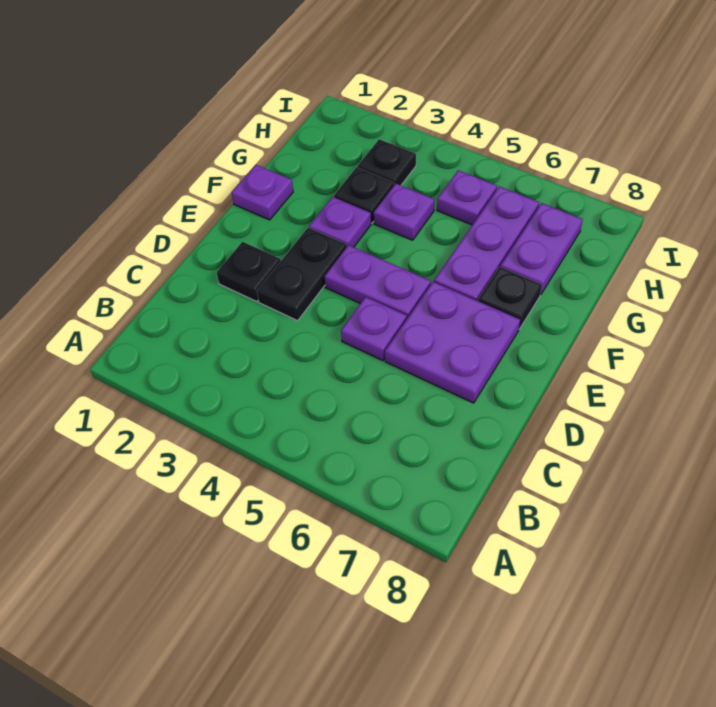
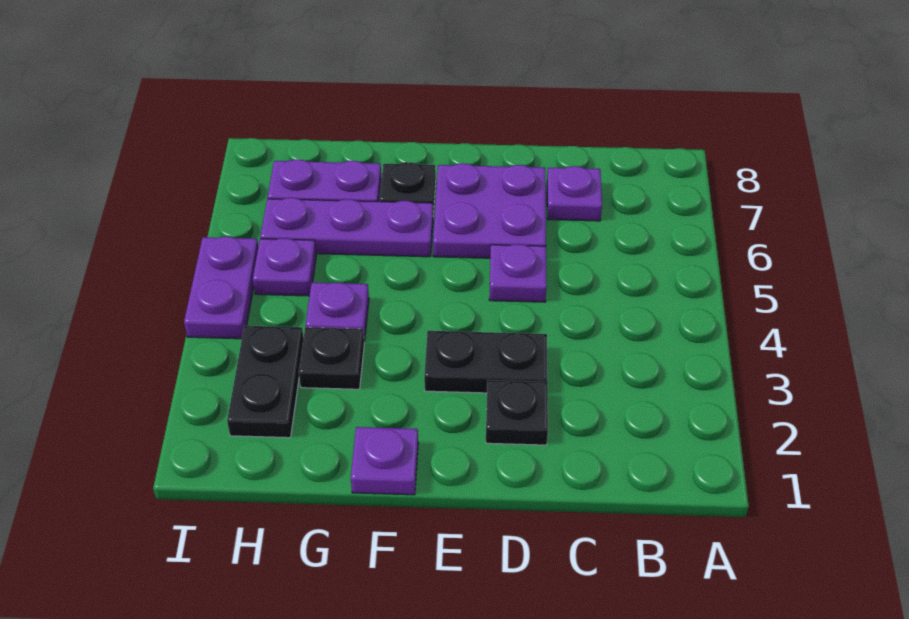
purple 1x2 plate [324,245,431,318] -> purple 1x2 plate moved to [184,237,258,339]
purple 1x1 plate [309,197,371,247] -> purple 1x1 plate moved to [547,166,602,221]
black 1x1 plate [357,139,416,185] -> black 1x2 plate [227,326,304,438]

